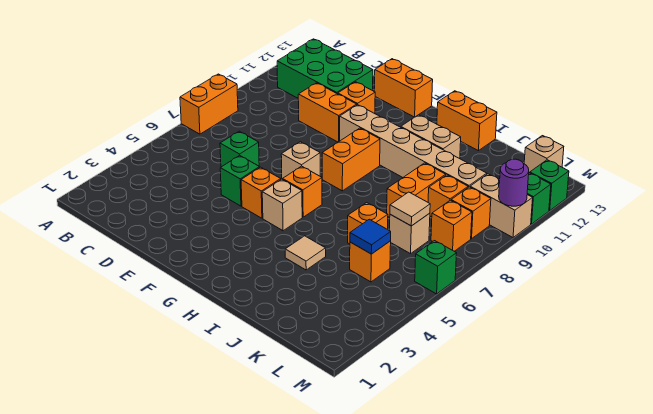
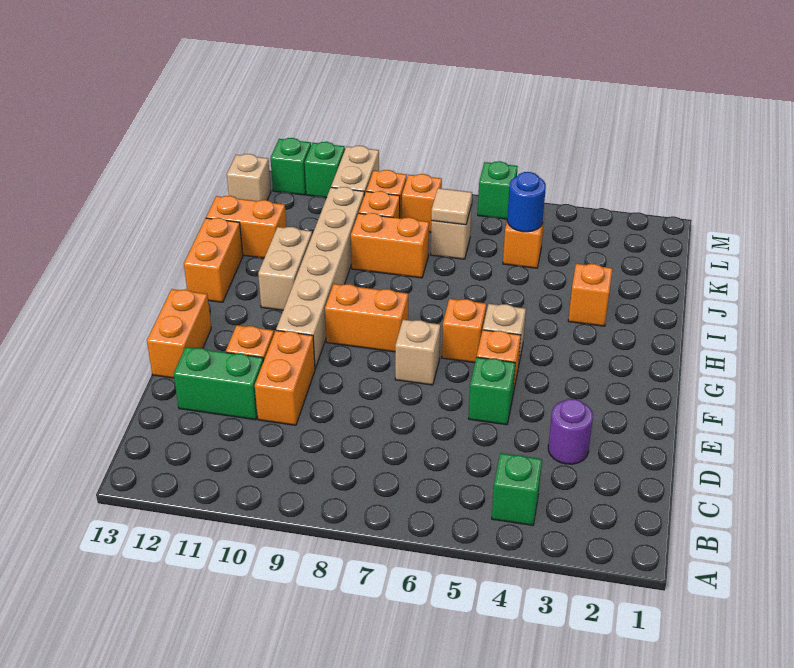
orange 1x2 brick [180,74,238,134] -> orange 1x2 brick moved to [206,196,286,258]
green 2x3 brick [277,39,373,98] -> green 1x2 brick [174,347,263,420]
green 1x1 brick [220,131,259,167] -> green 1x1 brick moved to [492,453,542,525]
tan 1x1 tile [285,236,326,270] -> none
orange 1x1 brick [348,203,388,244] -> orange 1x1 brick moved to [568,264,613,326]
blue 1x1 tile [350,219,391,254] -> blue 1x1 round brick [507,172,546,232]
purple 1x1 round brick [499,159,529,206] -> purple 1x1 round brick moved to [548,399,593,464]

